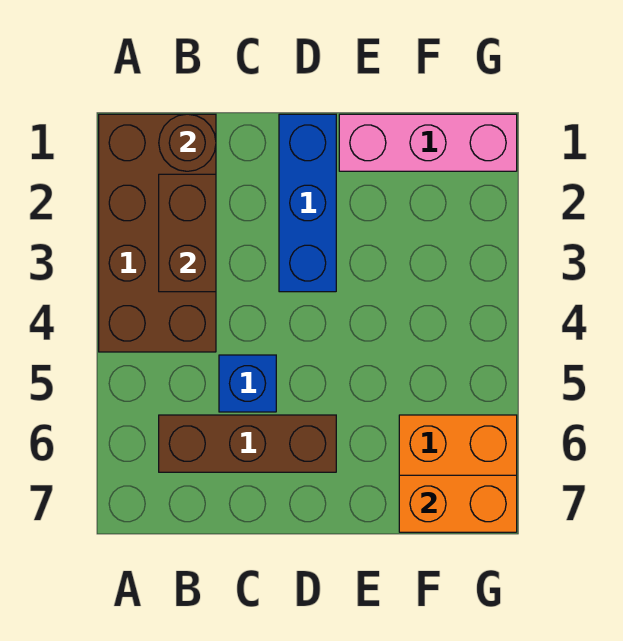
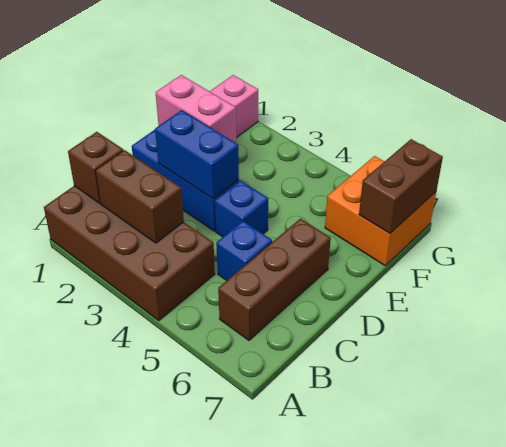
brown 1x1 round brick [159,114,216,171] -> brown 1x1 brick [68,132,123,203]
none -> blue 1x2 brick [155,110,239,199]
none -> blue 1x1 brick [215,180,268,237]
none -> pink 1x2 brick [156,75,236,142]
orange 1x2 brick [399,475,517,532] -> brown 1x2 brick [359,139,443,233]

